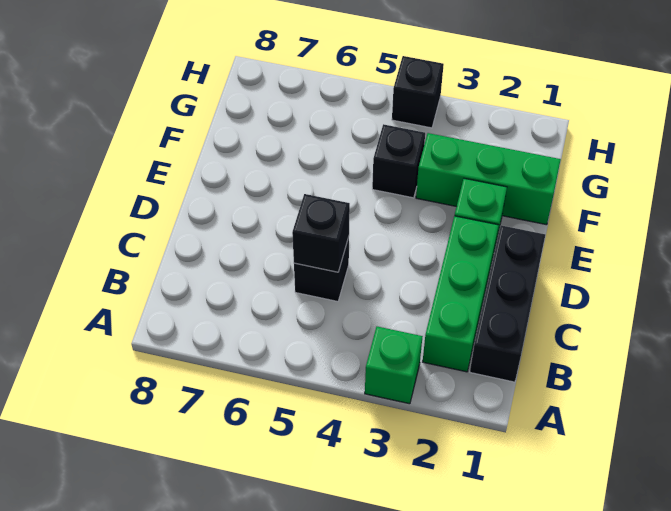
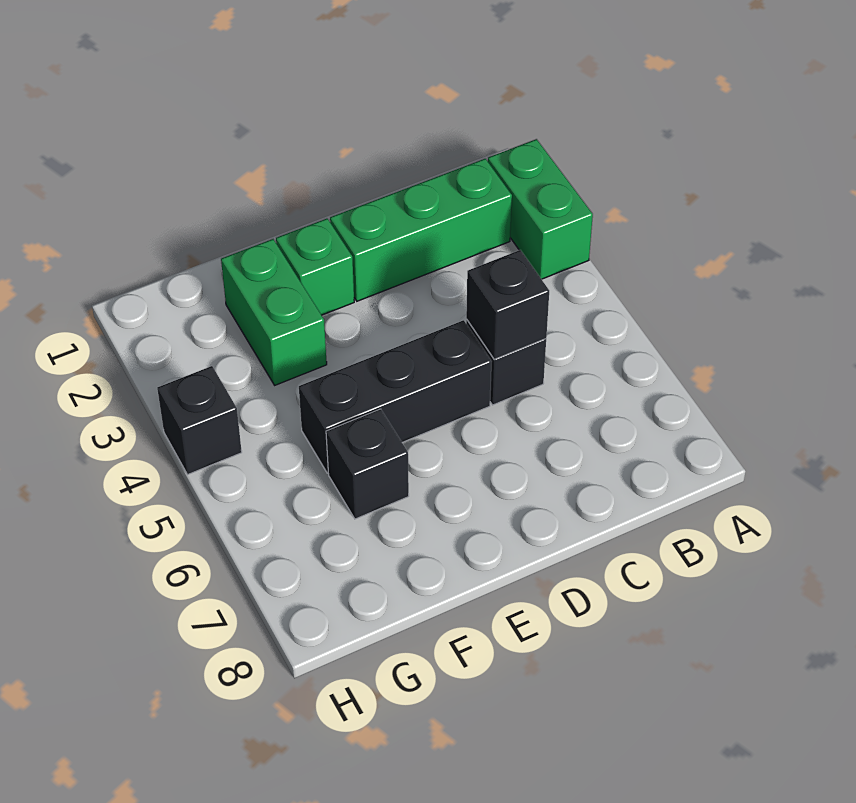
green 1x1 brick [365,327,423,404] -> green 1x2 brick [488,139,593,279]
black 1x3 brick [470,225,545,382] -> black 1x3 brick moved to [299,320,492,473]
green 1x3 brick [416,133,561,225] -> green 1x2 brick [221,239,327,385]
black 1x1 brick [372,124,425,198] -> black 1x1 brick moved to [326,409,409,519]

